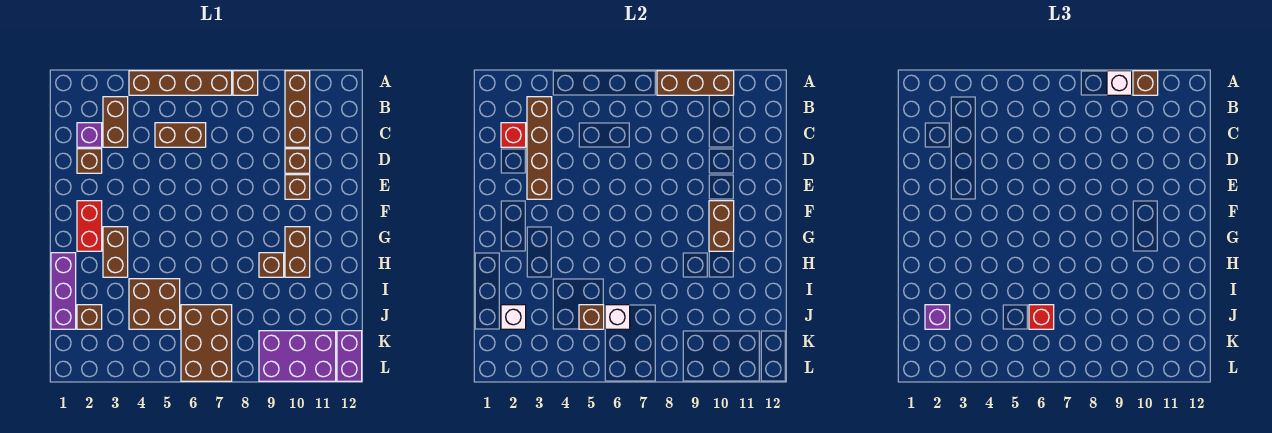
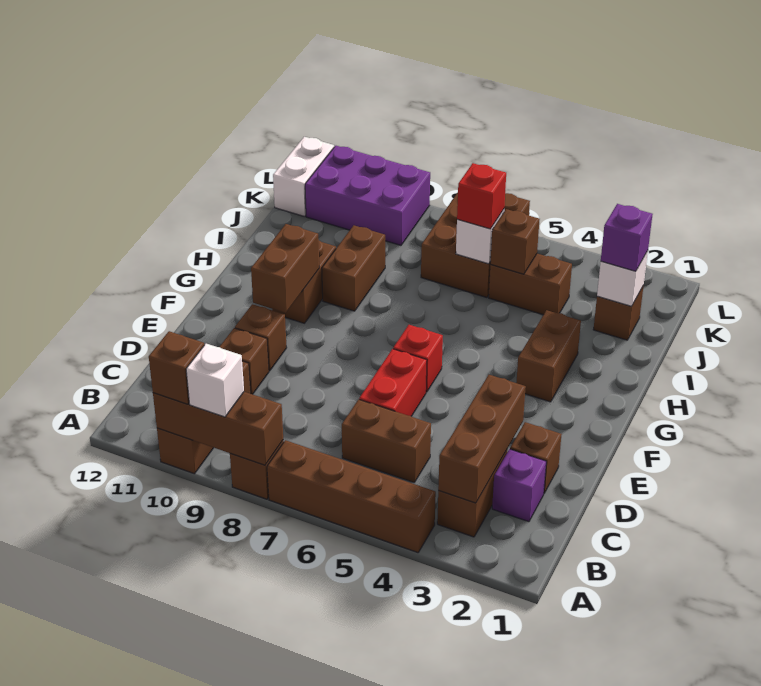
brown 1x4 brick [527,97,552,199] -> brown 1x3 brick [438,375,526,503]
red 1x1 brick [501,123,526,147] -> red 1x1 brick moved to [393,325,443,392]
red 1x2 brick [77,201,102,251] -> red 1x2 brick moved to [359,349,427,416]
purple 1x3 brick [51,253,76,329] -> none
brown 1x1 brick [259,253,284,277] -> brown 1x2 brick [322,225,385,311]
brown 2x2 brick [129,279,180,329] -> brown 1x2 brick [489,254,572,315]
purple 1x2 brick [337,331,362,381] -> white 1x2 brick [273,137,334,217]

